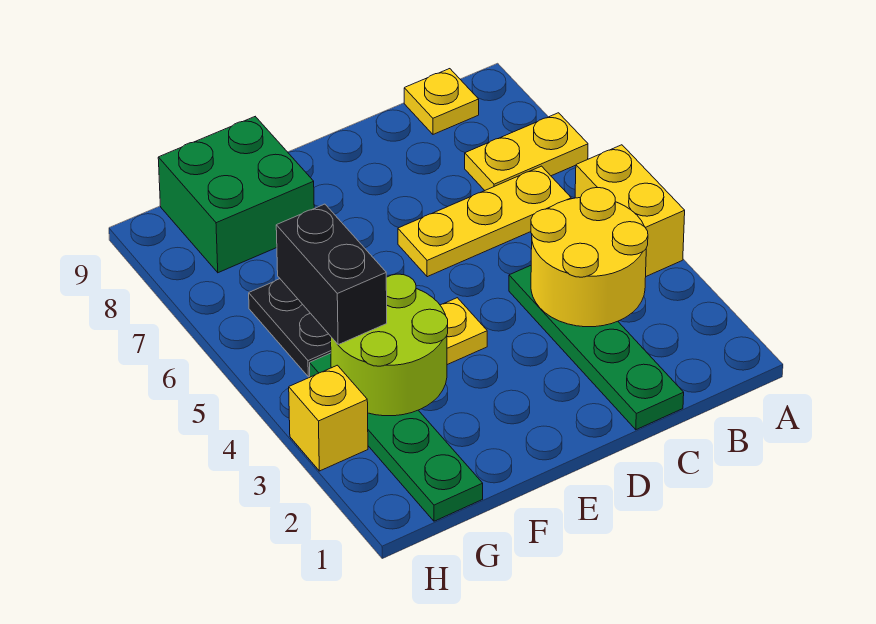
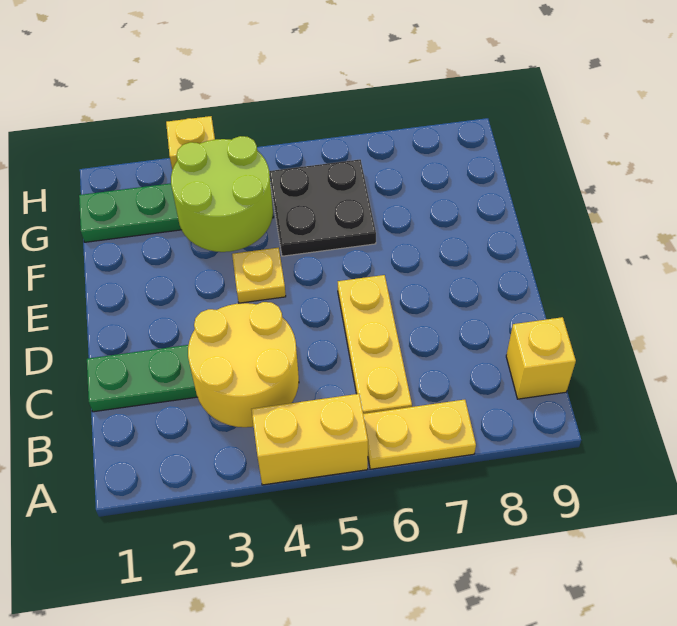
yellow 1x2 plate [465,113,588,190] -> yellow 1x2 plate turned to [363,400,476,469]
yellow 1x1 plate [404,69,479,134] -> yellow 1x1 brick [506,317,576,399]
green 2x2 brick [158,117,314,273] -> none
black 1x2 brick [276,204,387,345] -> none

